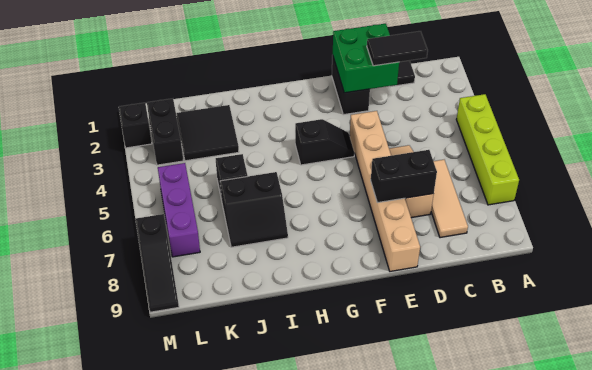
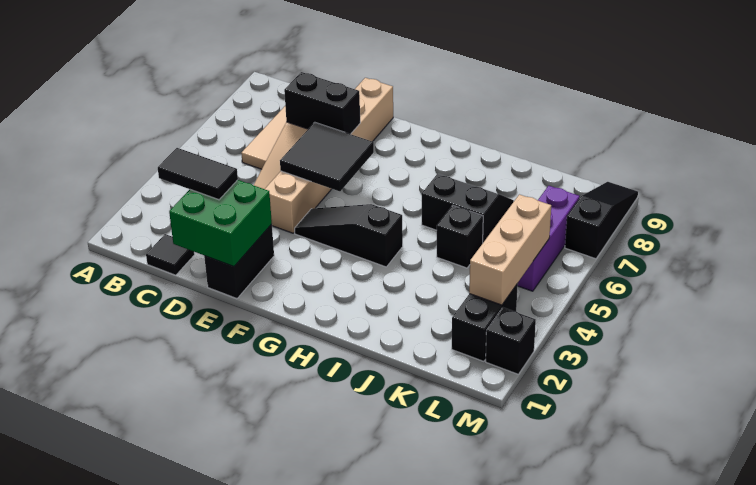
lime 1x4 brick [456,94,519,205] -> none
black 1x2 slope [295,119,354,165] -> black 1x3 slope [295,204,403,267]
black 2x2 tile [176,105,239,161] -> black 2x2 tile moved to [280,122,374,191]
none -> tan 1x3 brick [469,194,551,305]

